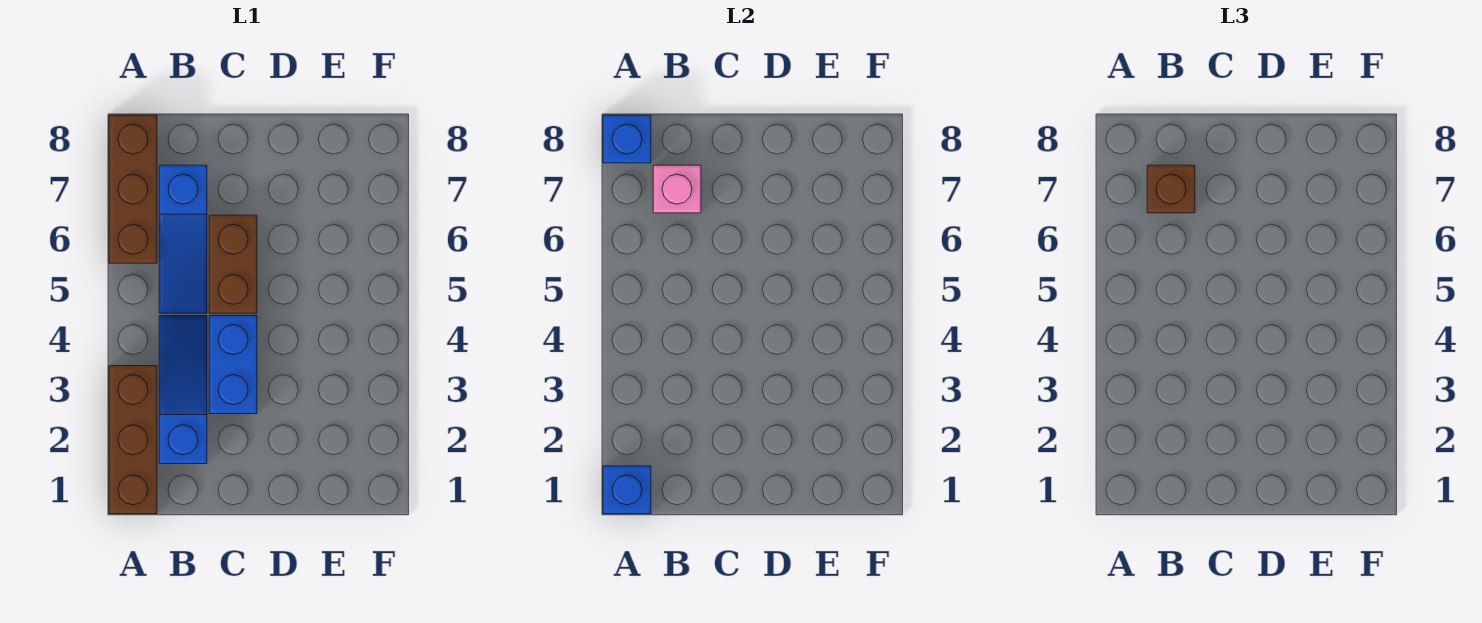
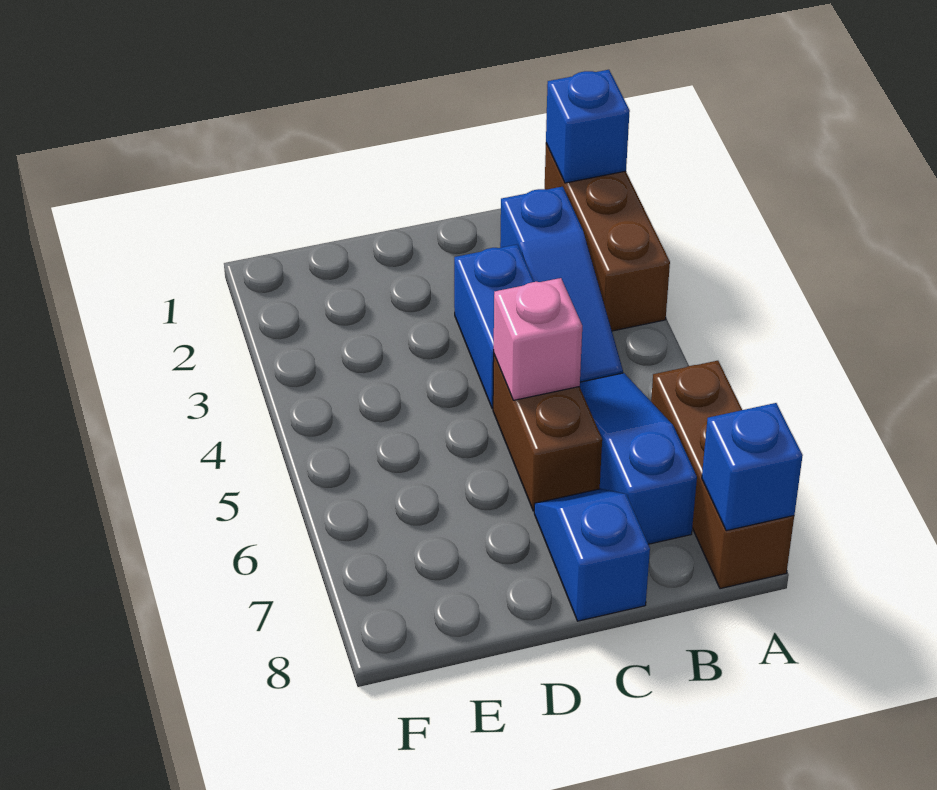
pink 1x1 brick [653,165,701,213] -> pink 1x1 brick moved to [494,278,582,400]
brown 1x1 brick [1147,165,1195,213] -> none
none -> blue 1x2 slope [534,489,650,621]

